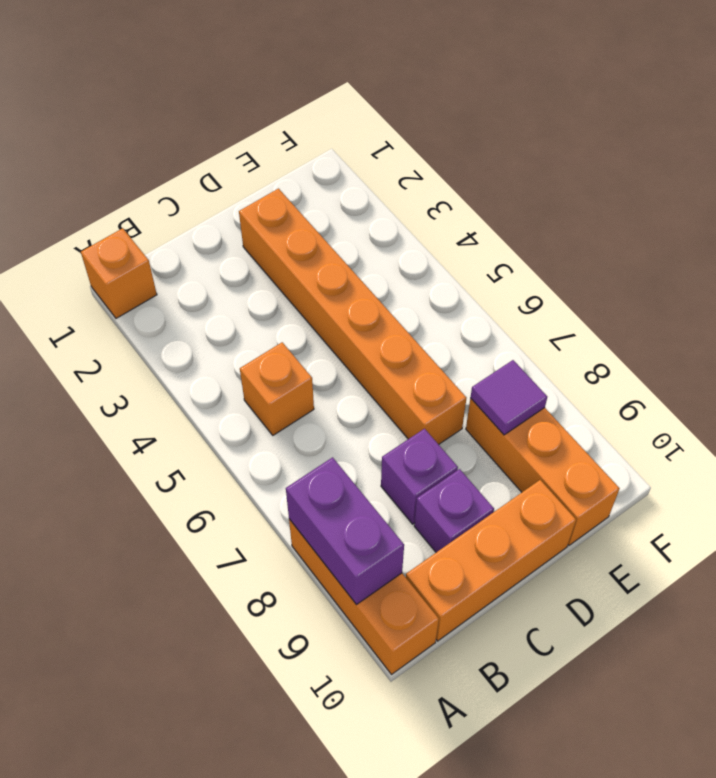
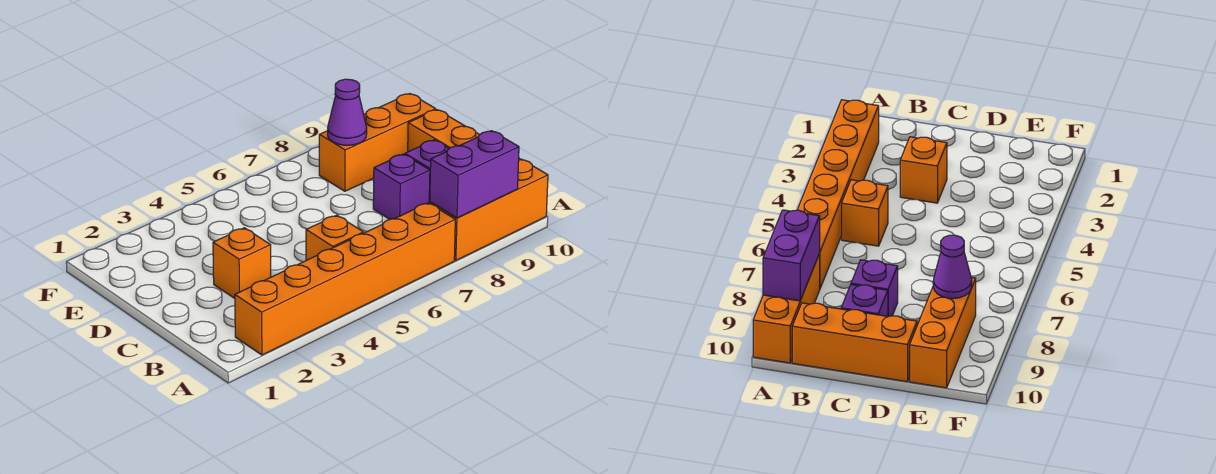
orange 1x1 brick [81,228,157,318] -> orange 1x1 brick moved to [213,228,271,298]
orange 1x6 brick [239,189,467,444] -> orange 1x6 brick moved to [235,203,455,355]
purple 1x1 tile [470,360,547,435] -> purple 1x1 cone [328,79,367,145]

